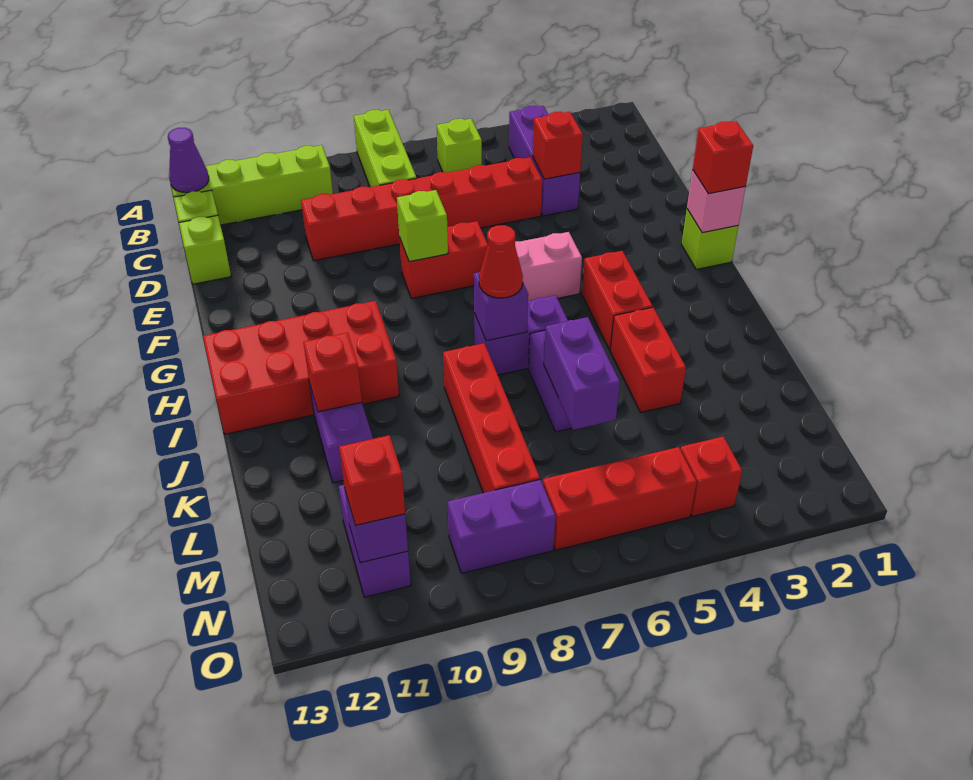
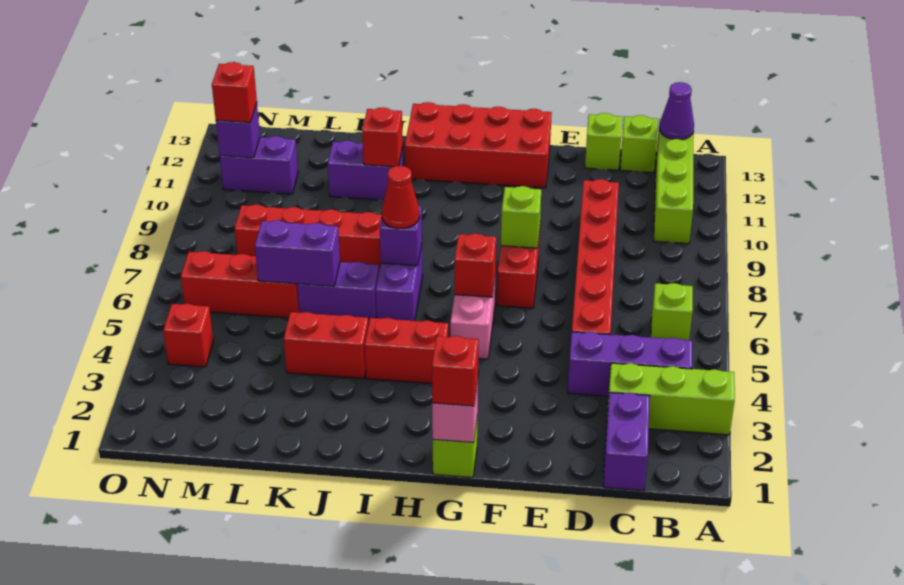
lime 1x3 brick [354,110,416,187] -> lime 1x3 brick moved to [607,363,735,435]
red 1x1 brick [533,112,583,179] -> red 1x1 brick moved to [455,233,496,297]
red 2x4 brick [203,301,399,434] -> red 2x4 brick turned to [405,102,552,188]
red 1x3 brick [543,447,697,550] -> red 1x3 brick turned to [181,251,299,318]
purple 1x2 brick [448,480,556,573] -> purple 1x2 brick moved to [603,393,650,491]

